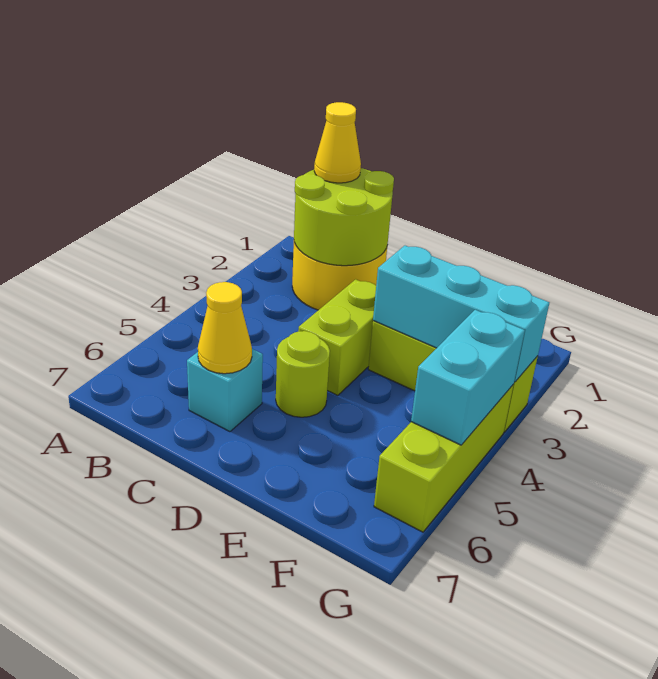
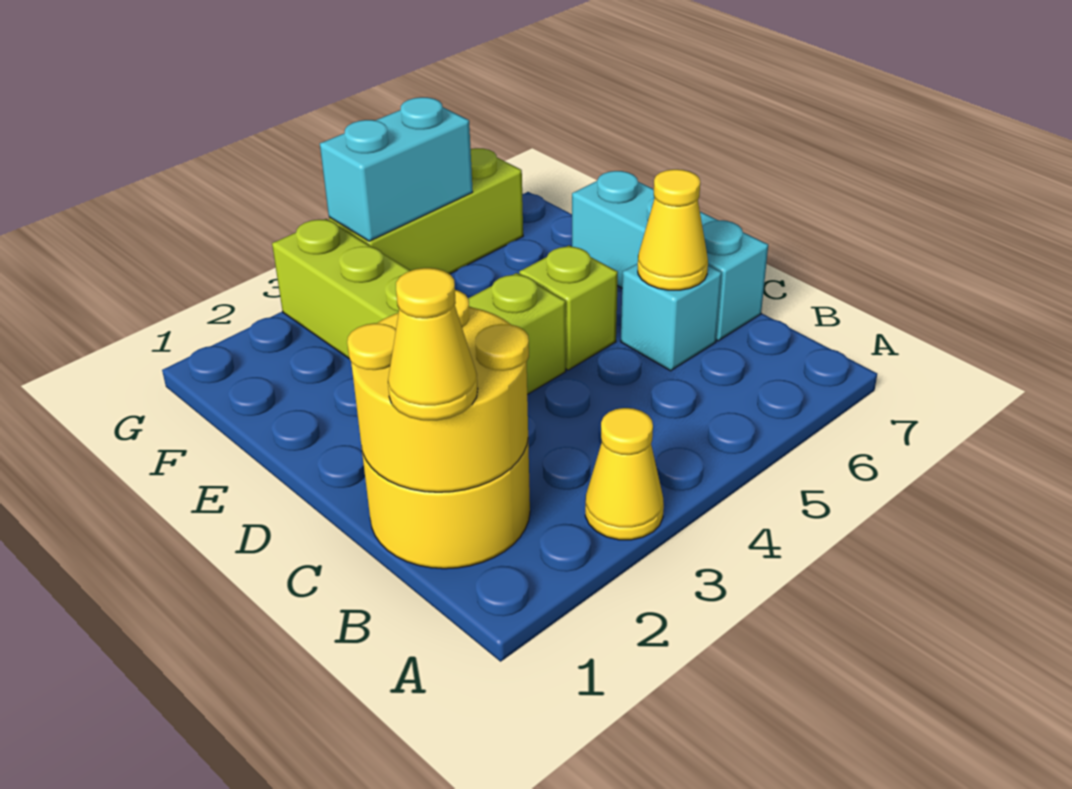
none -> yellow 1x1 cone [585,408,664,540]
lime 2x2 round brick [294,168,394,266] -> yellow 2x2 round brick [347,290,529,492]
lime 1x1 round brick [276,331,330,417] -> lime 1x1 brick [519,245,618,370]
cyan 1x3 brick [373,246,549,382] -> cyan 1x3 brick moved to [572,171,768,341]

